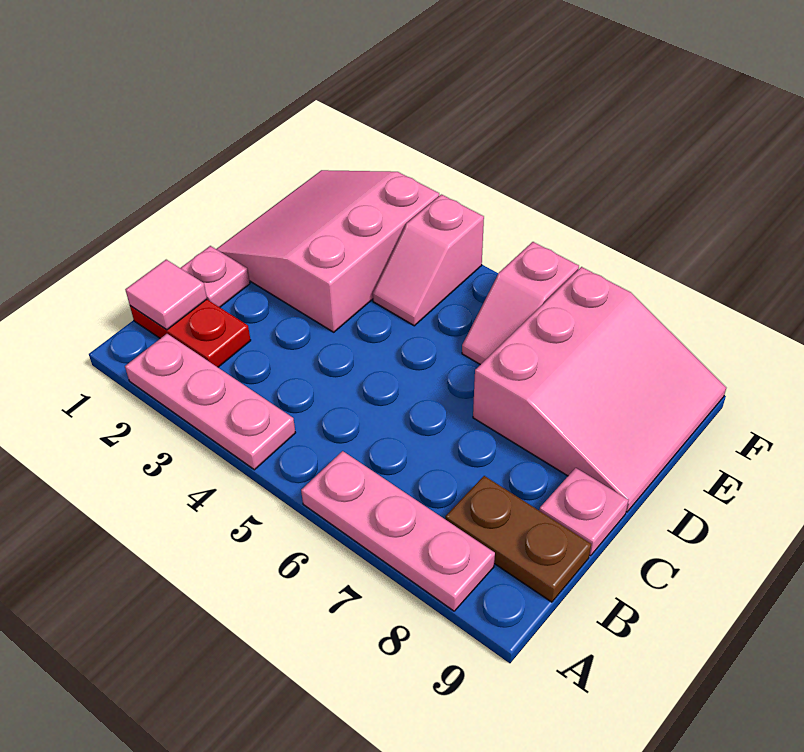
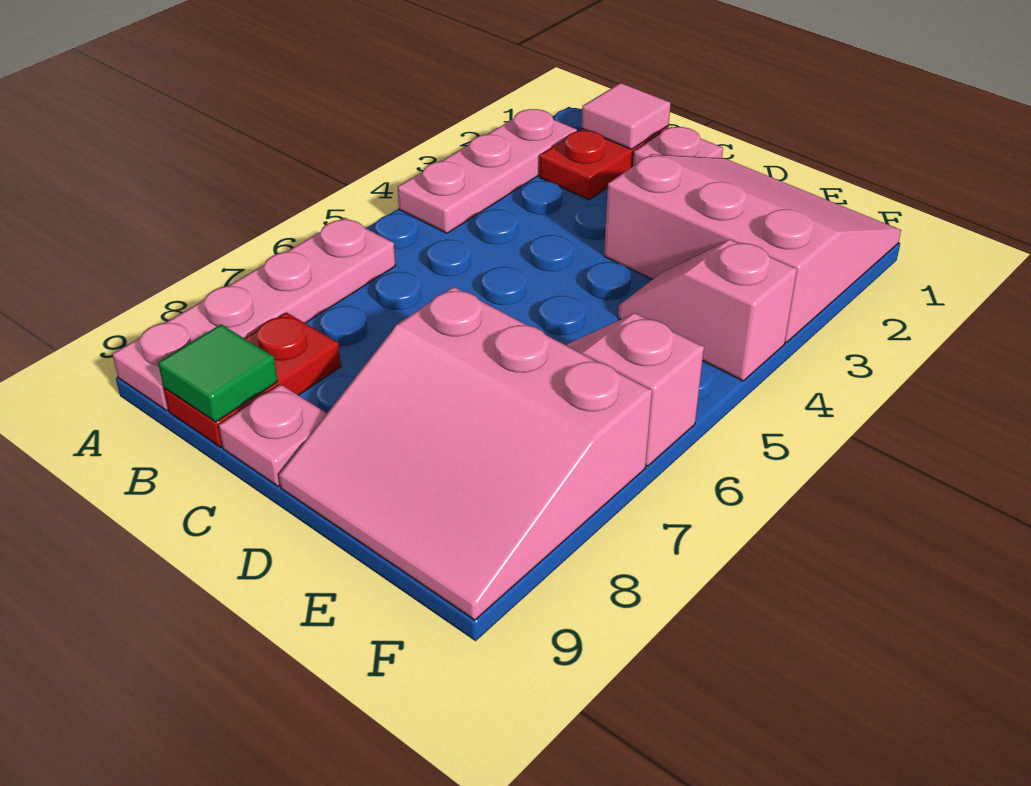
pink 1x3 plate [301,451,495,611] -> pink 1x4 plate [112,218,395,411]
brown 1x2 plate [445,476,591,602] -> red 1x2 plate [164,312,341,447]
none -> green 1x1 tile [158,324,278,422]

